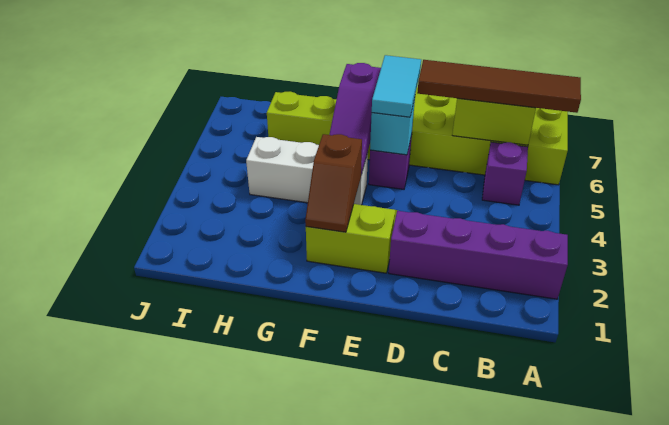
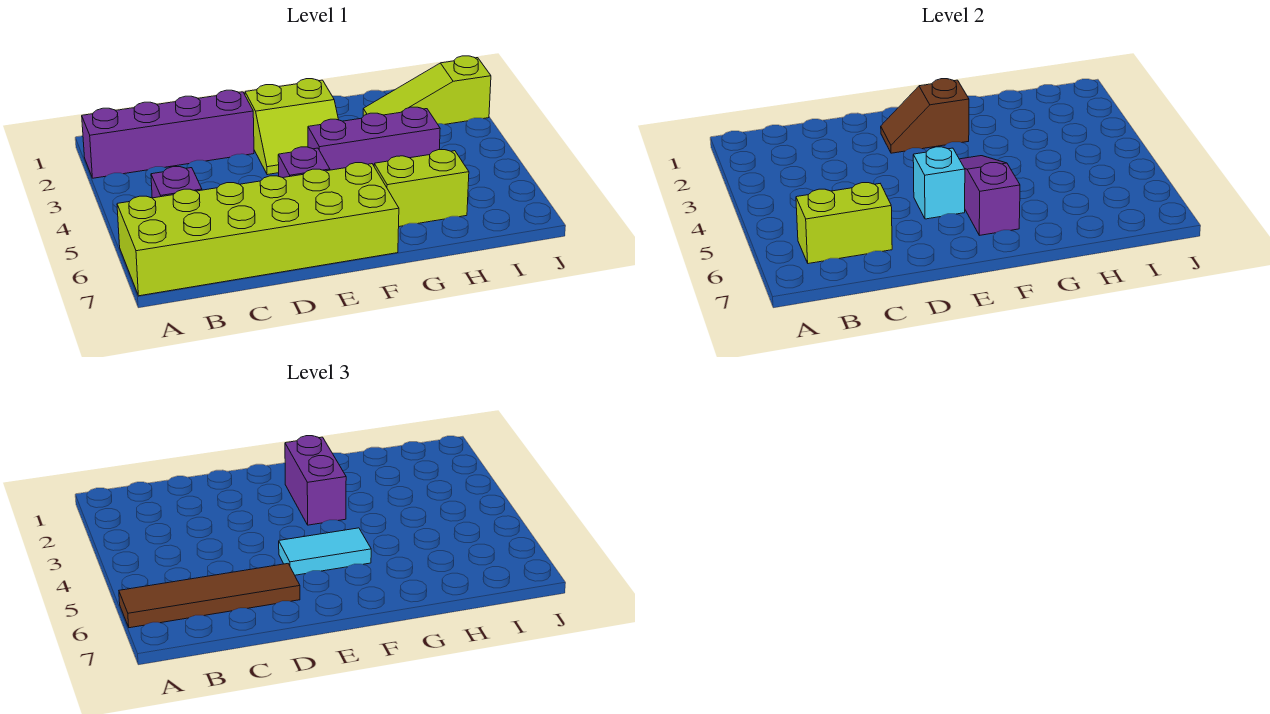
cyan 1x2 tile [372,55,421,117] -> cyan 1x2 tile turned to [279,528,371,575]
brown 1x2 slope [305,134,362,232] -> brown 1x2 slope turned to [881,79,969,153]
none -> purple 1x2 brick [285,436,346,525]
white 1x3 brick [246,137,368,205] -> purple 1x3 brick [308,107,440,170]
none -> lime 1x3 slope [363,56,491,124]

